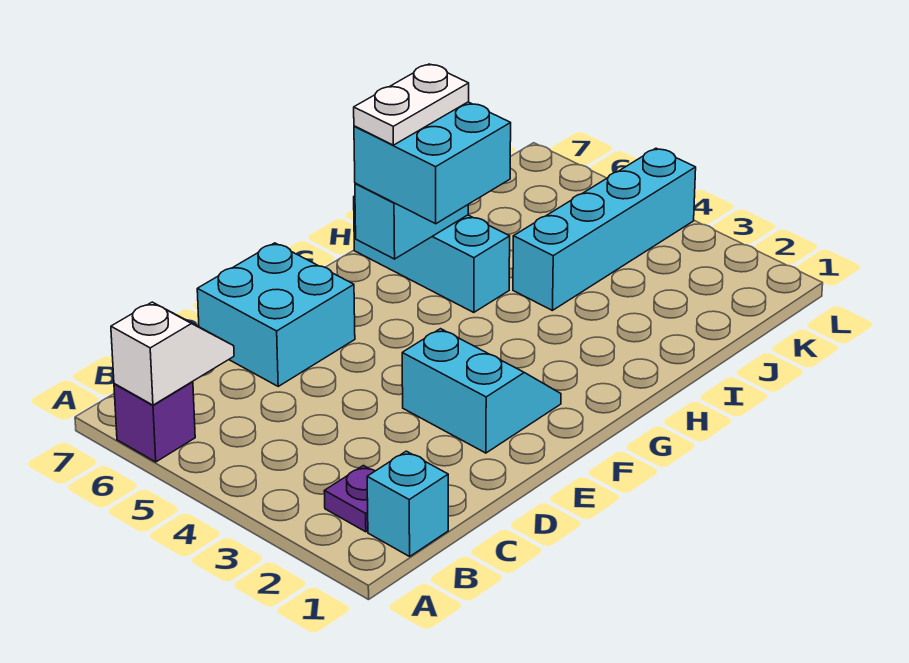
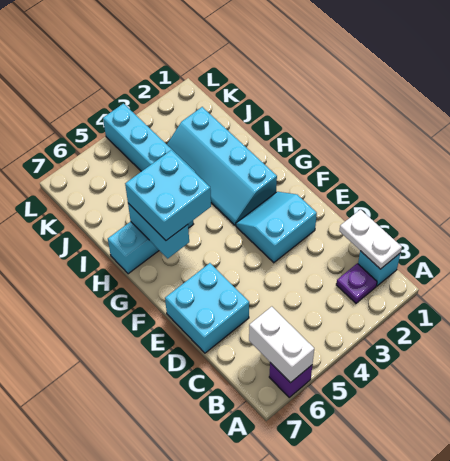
white 1x2 slope [111,302,234,405] -> white 1x2 brick [249,307,314,383]
none -> cyan 2x4 slope [167,107,277,225]
white 1x2 plate [354,64,469,145] -> white 1x2 plate moved to [339,210,402,269]

